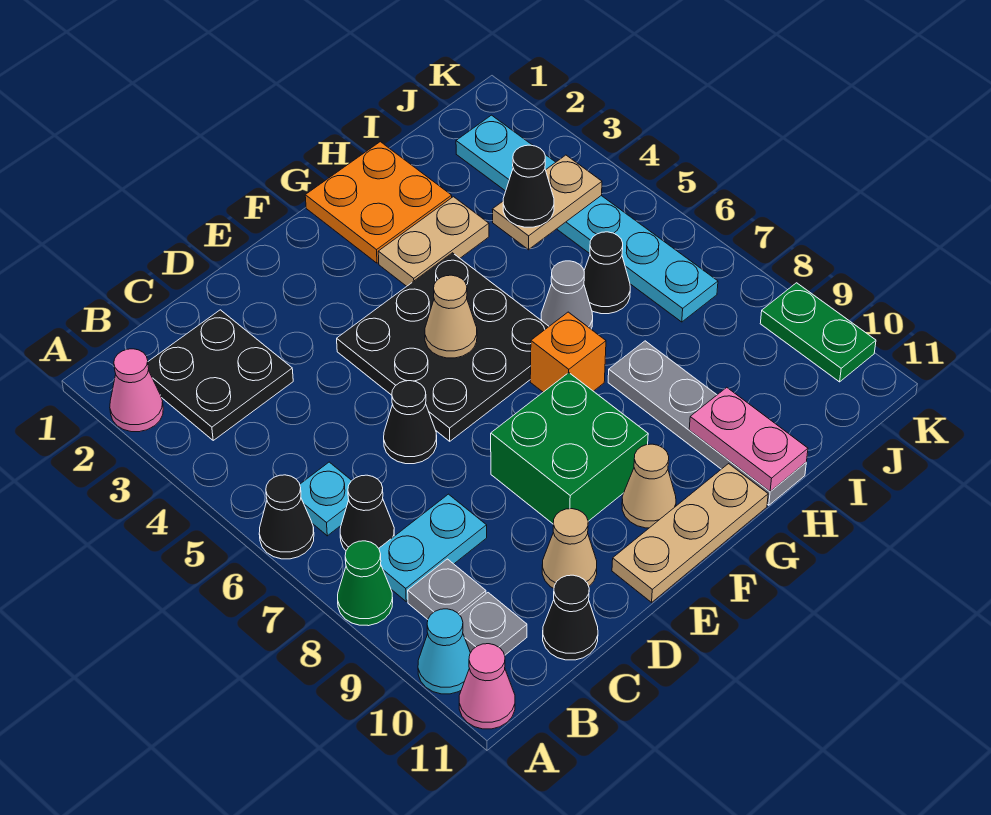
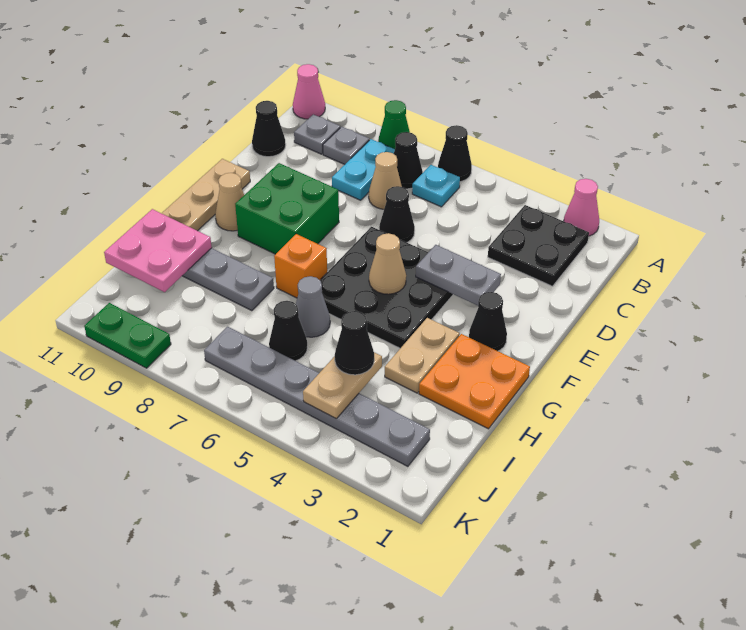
cyan 1x1 cone [418,609,470,694] -> none
tan 1x1 cone [542,509,597,589] -> tan 1x1 cone moved to [369,152,402,209]
none -> grey 1x2 plate [416,245,501,305]
none -> black 1x1 cone [469,292,507,351]
pink 1x2 plate [689,387,808,492] -> pink 2x2 plate [104,209,212,292]
cyan 1x6 plate [456,115,718,322] -> grey 1x6 plate [204,327,430,466]

